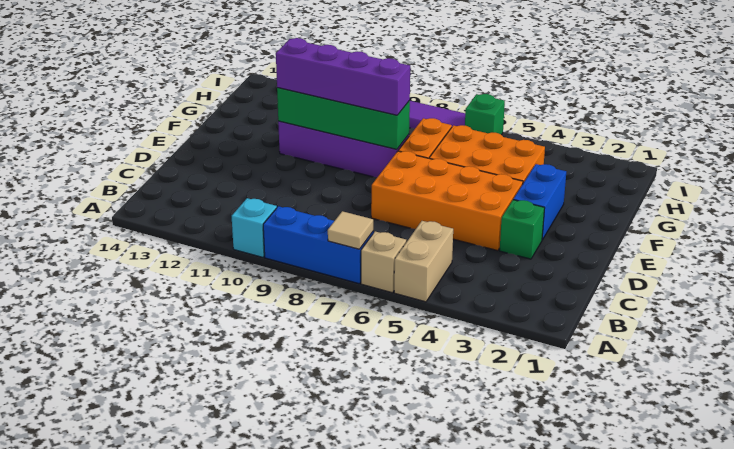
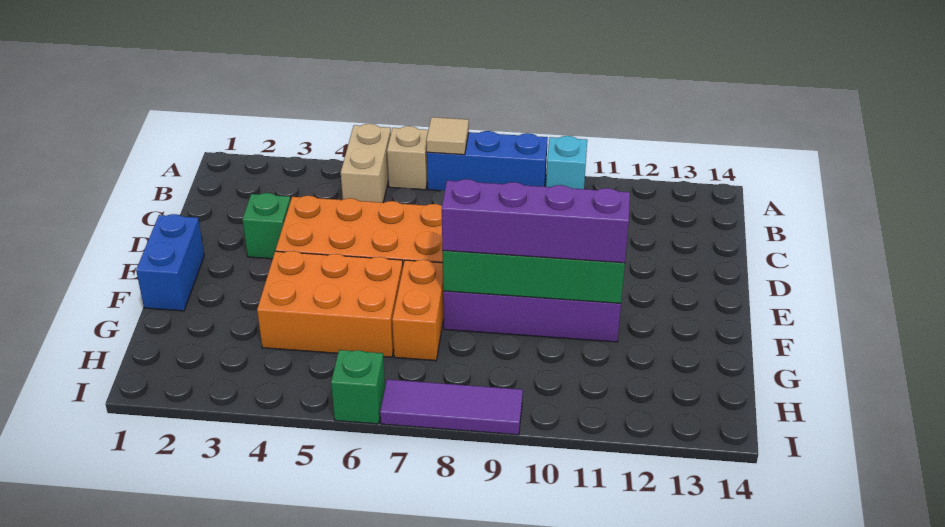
blue 1x2 brick [513,164,566,240] -> blue 1x2 brick moved to [136,214,204,311]

